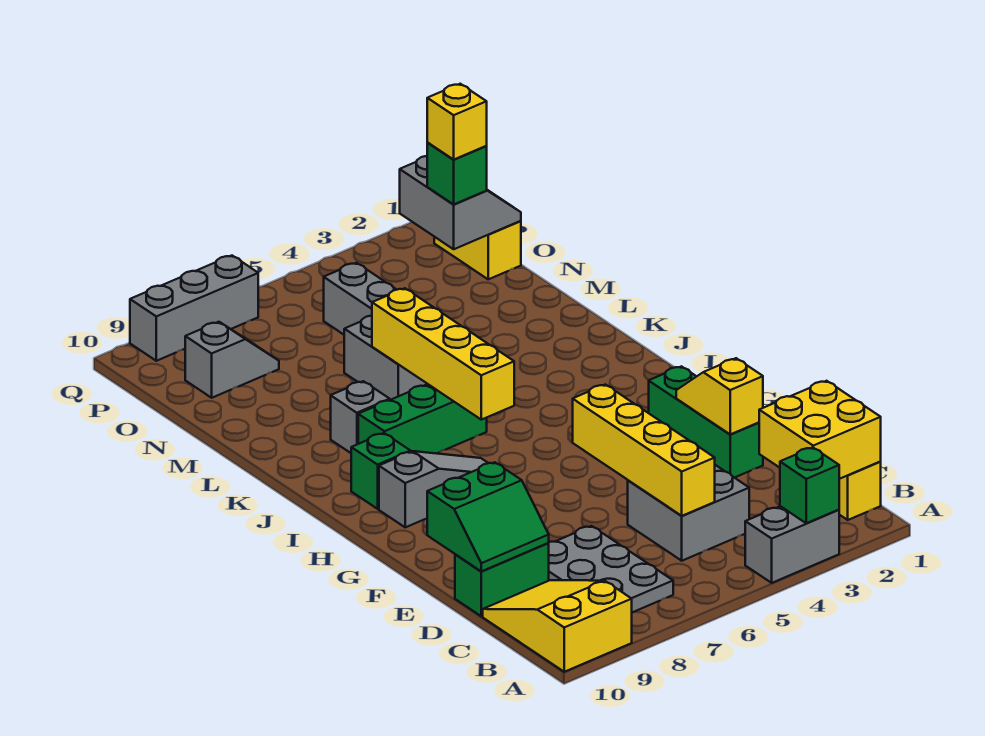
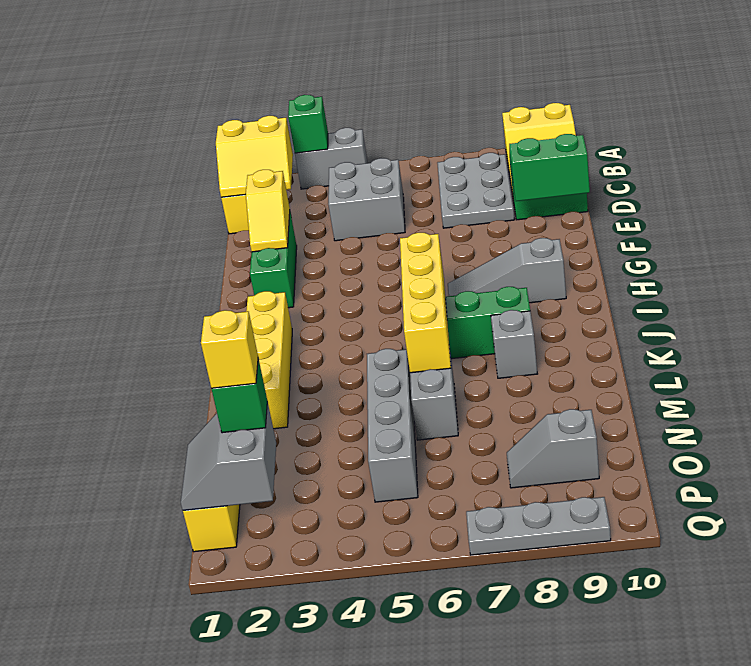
yellow 2x2 brick [759,381,881,479] -> yellow 2x2 slope [216,116,293,197]
yellow 1x4 brick [573,385,715,516] -> yellow 1x4 brick moved to [246,291,292,429]
green 1x1 brick [351,433,410,509] -> none
grey 1x3 brick [130,256,258,361] -> grey 1x3 plate [466,497,611,555]

